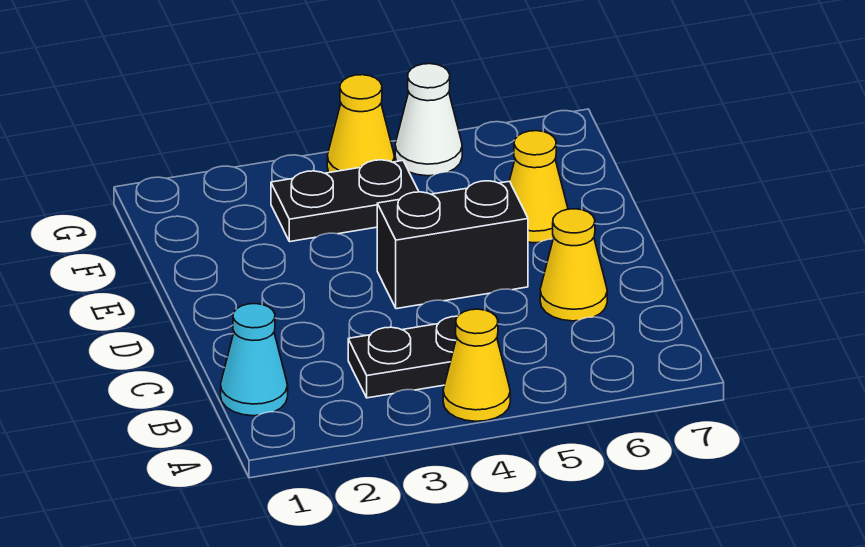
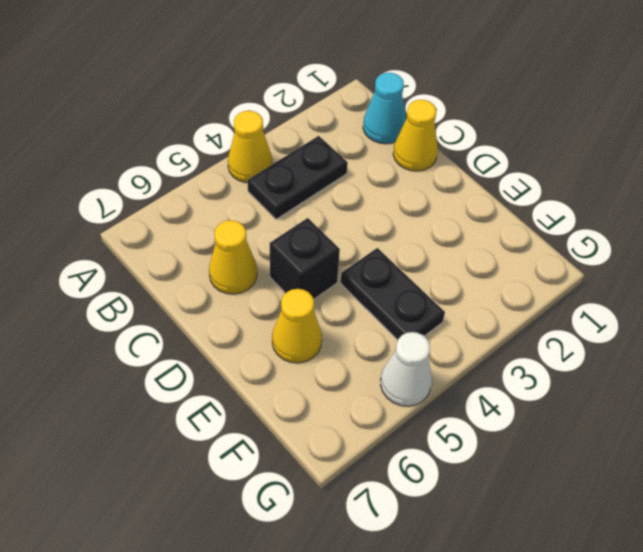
black 1x2 brick [377,181,528,309] -> black 1x1 brick [269,218,340,299]
black 1x2 plate [271,160,419,242] -> black 1x2 plate turned to [341,248,445,340]
yellow 1x1 cone [327,75,394,173] -> yellow 1x1 cone moved to [393,100,438,171]

